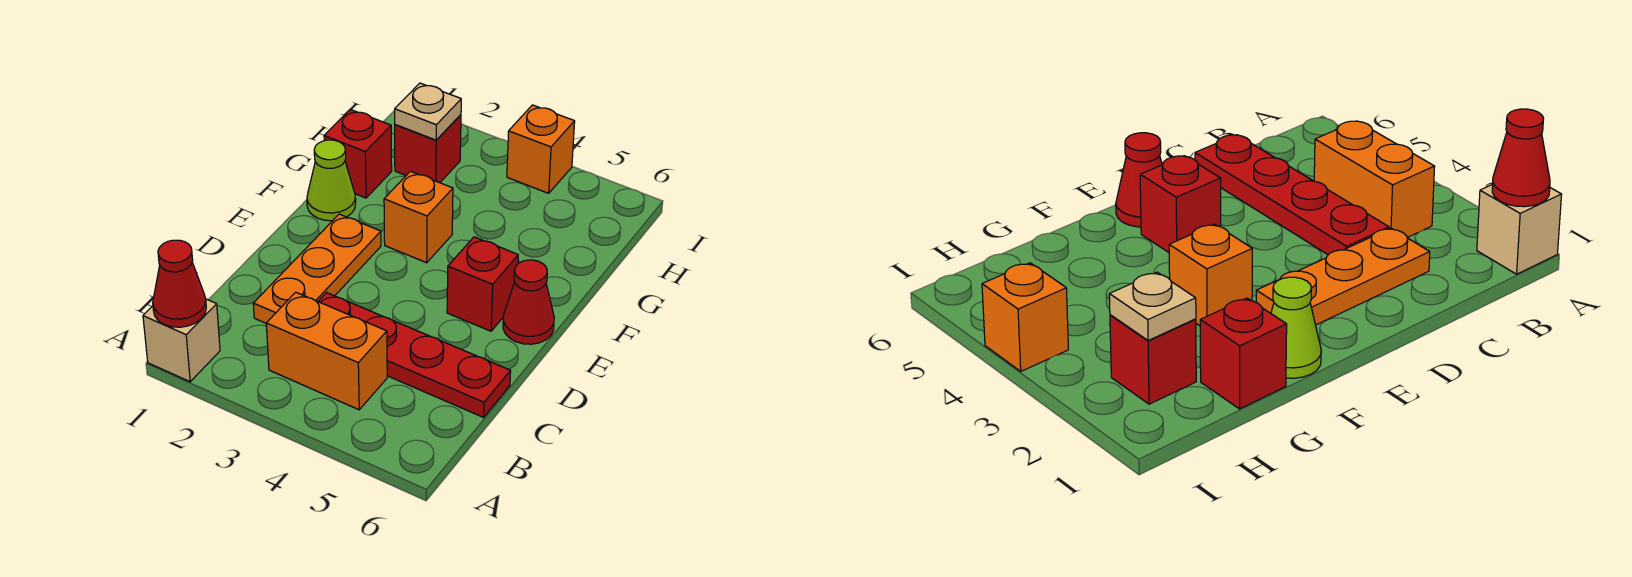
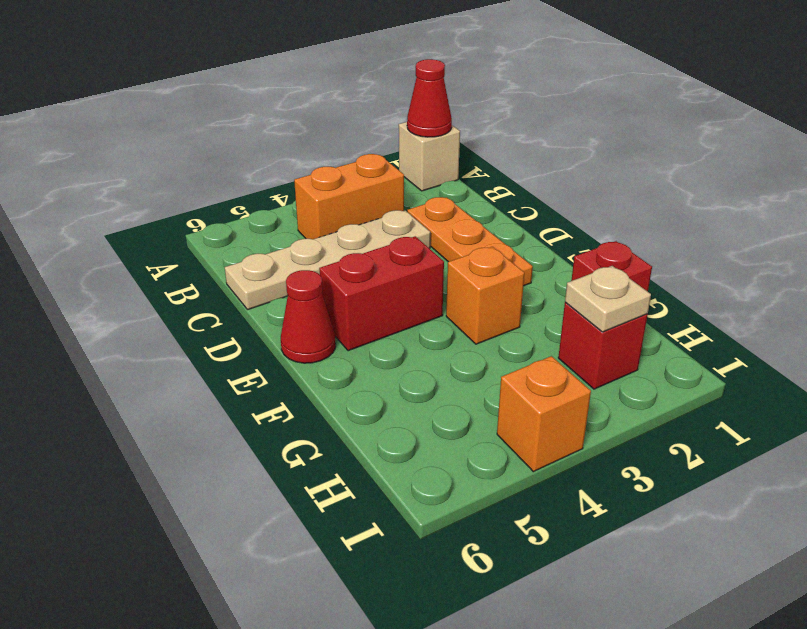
red 1x4 plate [318,293,511,417] -> tan 1x4 plate [225,210,430,310]
red 1x1 brick [447,237,518,331] -> red 1x2 brick [319,236,444,351]
lime 1x1 cone [307,140,356,221] -> none

